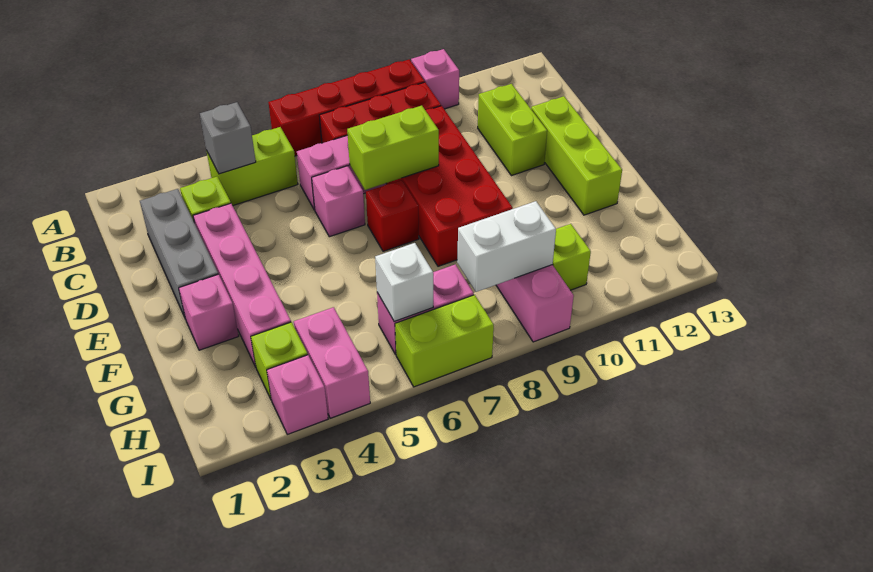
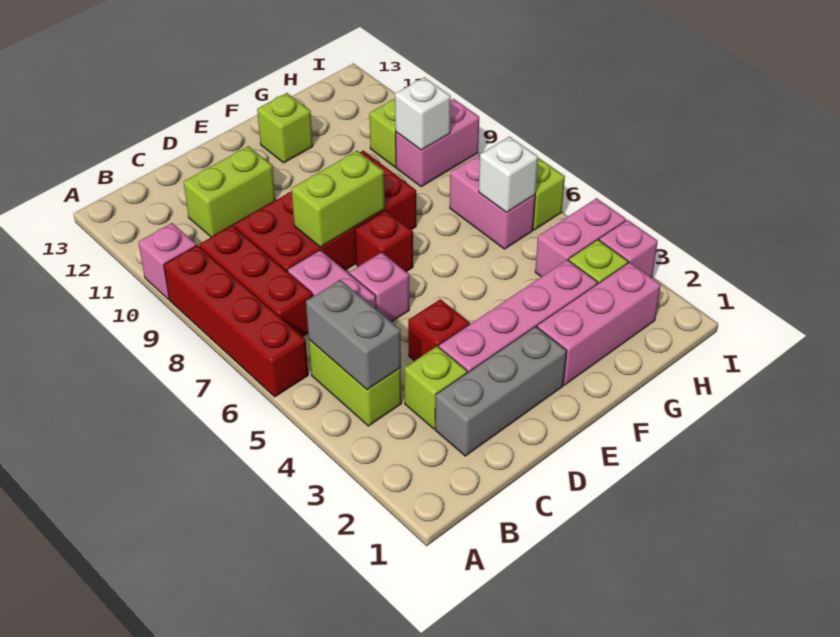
grey 1x1 brick [200,102,256,174] -> grey 1x2 brick [306,280,401,390]
none -> red 1x1 brick [408,299,470,361]
lime 1x2 brick [347,105,439,190] -> lime 1x2 brick turned to [291,151,385,247]
lime 1x3 brick [531,96,622,215] -> lime 1x1 brick [257,93,313,163]
pink 1x1 brick [179,274,239,350] -> pink 1x3 brick [537,262,661,385]
white 1x2 brick [457,201,556,292] -> white 1x1 brick [395,77,451,150]

